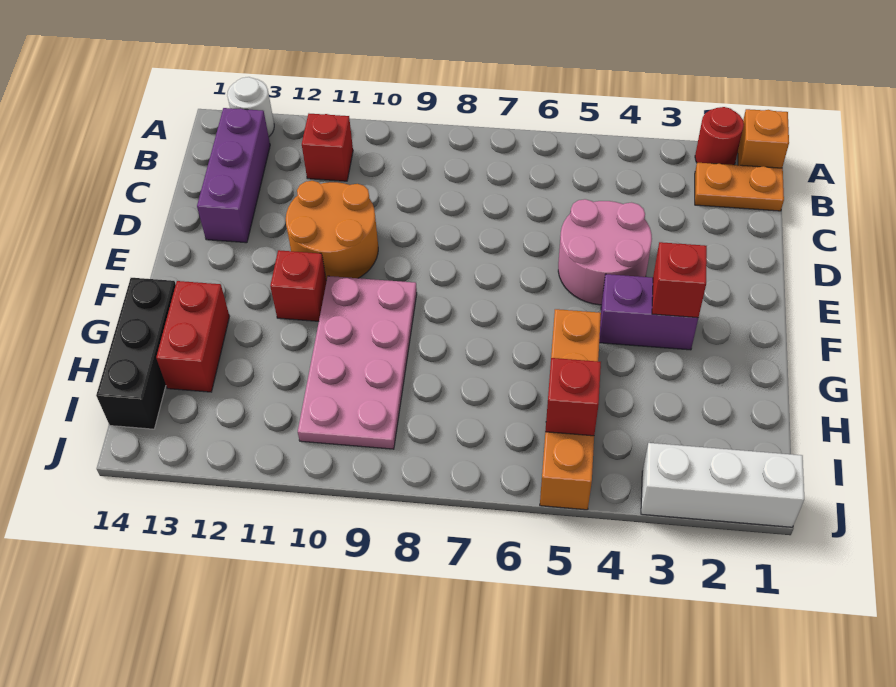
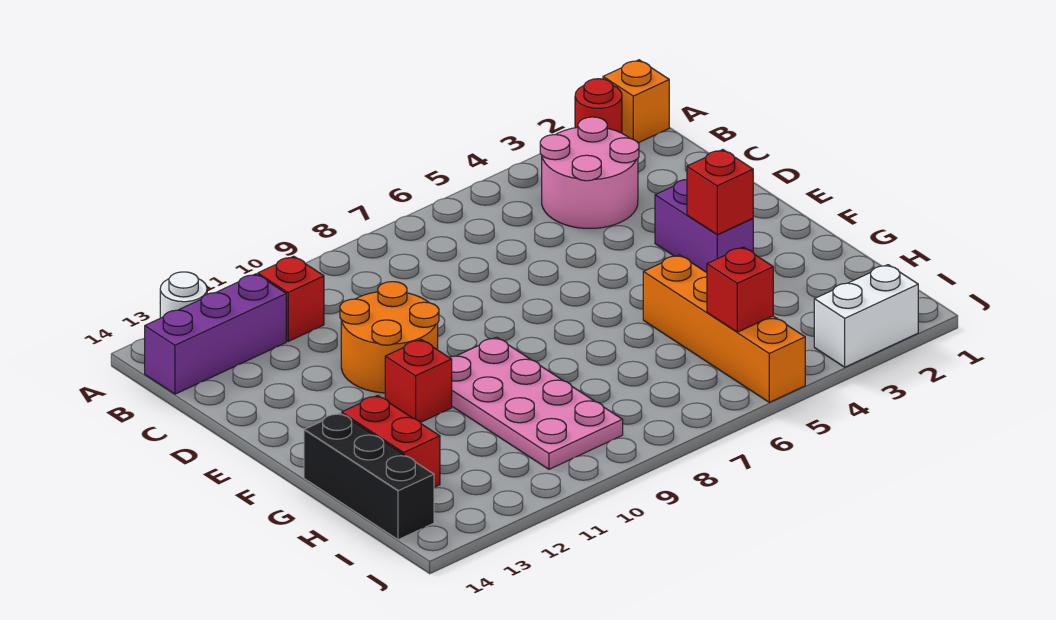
orange 1x2 plate [695,163,784,211] -> none
purple 1x3 brick [197,108,270,243] -> purple 1x3 brick turned to [145,274,286,394]
pink 2x2 round brick [558,199,652,305] -> pink 2x2 round brick moved to [540,117,639,228]
purple 1x2 brick [599,274,698,350] -> purple 1x2 brick turned to [655,180,753,272]
white 1x3 brick [641,443,804,527] -> white 1x2 brick [814,265,918,367]

